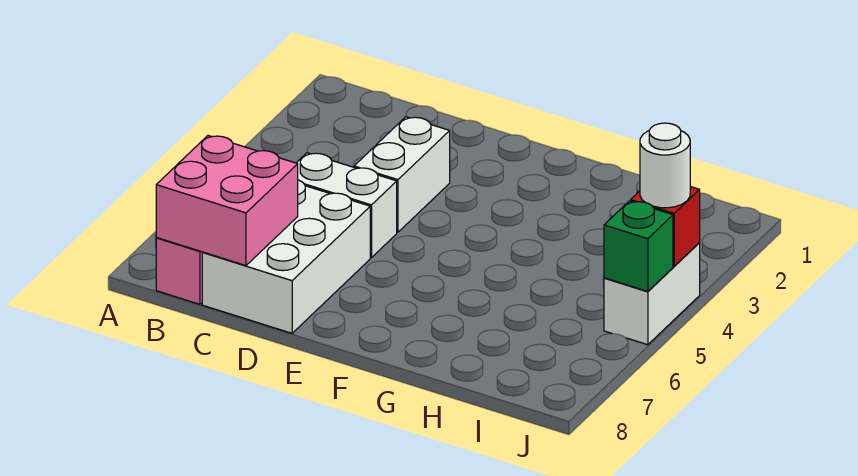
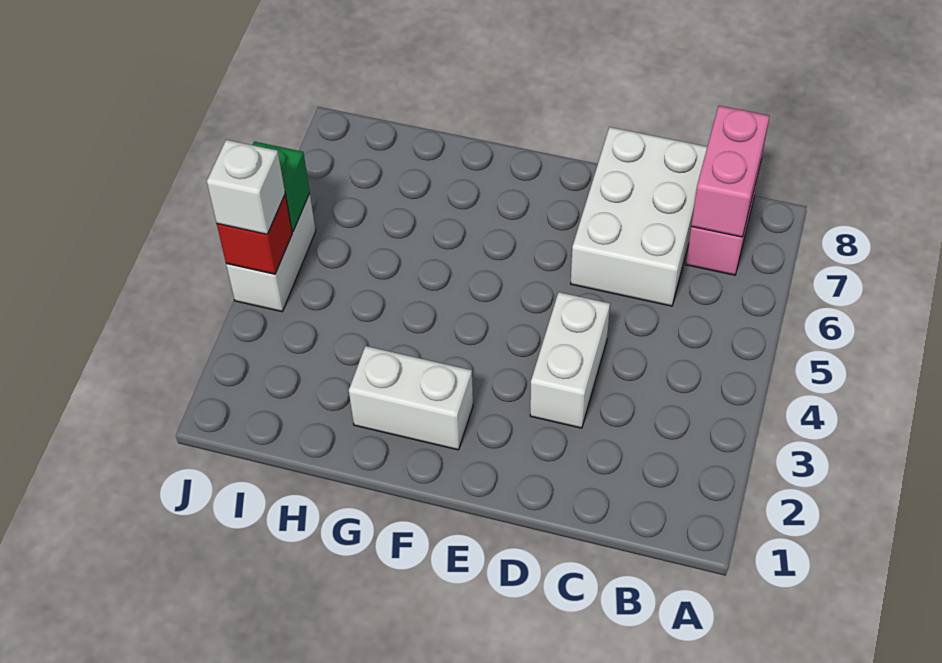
pink 2x2 brick [156,136,298,266] -> pink 1x2 brick [691,106,769,237]
white 1x2 brick [297,153,397,258] -> white 1x2 brick moved to [349,346,473,450]
white 1x1 round brick [640,123,690,208] -> white 1x1 brick [207,140,285,234]

